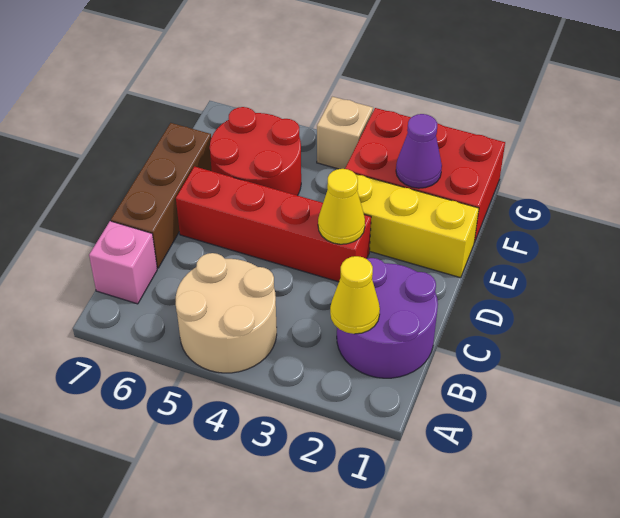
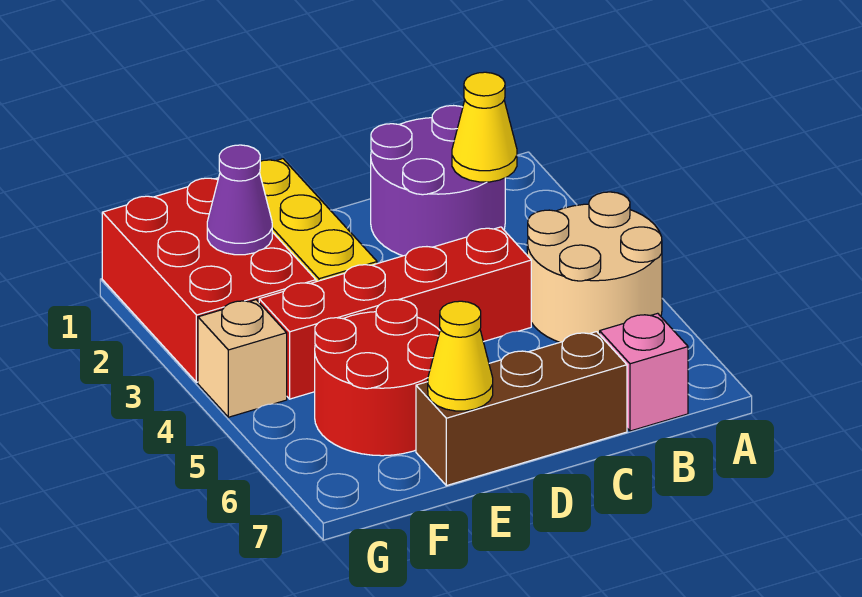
red 1x4 brick [176,166,371,282] -> red 1x4 brick turned to [259,227,531,399]
yellow 1x1 cone [318,169,365,244] -> yellow 1x1 cone moved to [428,301,493,411]

